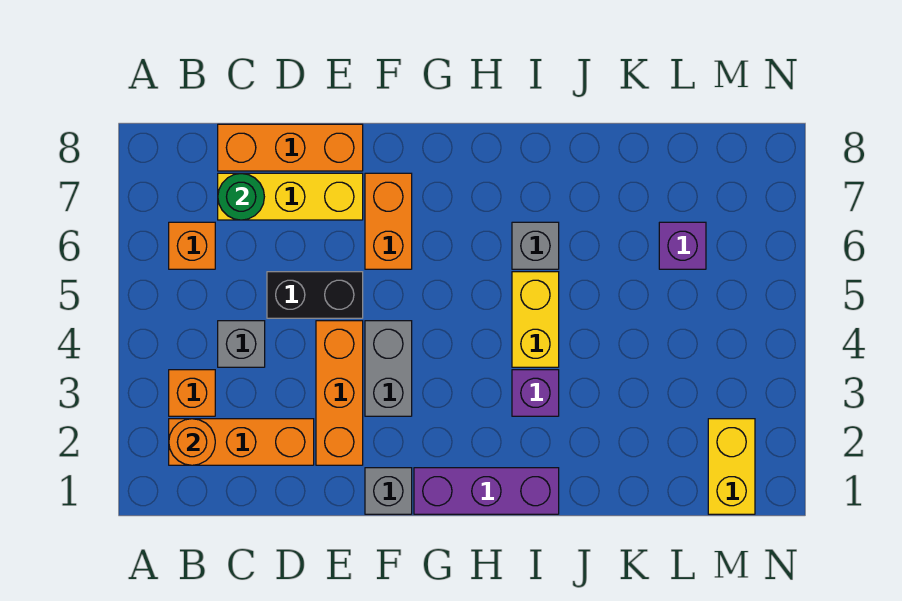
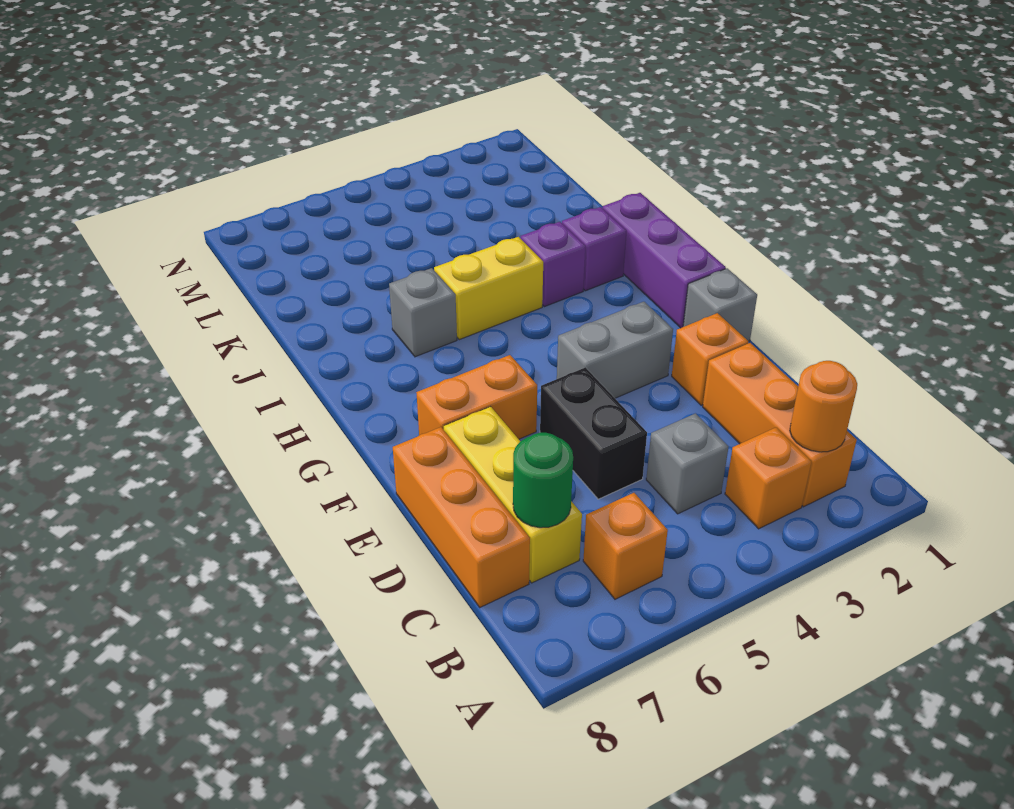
orange 1x3 brick [316,321,363,465] -> orange 1x1 brick [672,313,749,405]
purple 1x1 brick [659,222,706,269] -> purple 1x1 brick moved to [562,207,627,291]
yellow 1x2 brick [708,419,755,514] -> none

